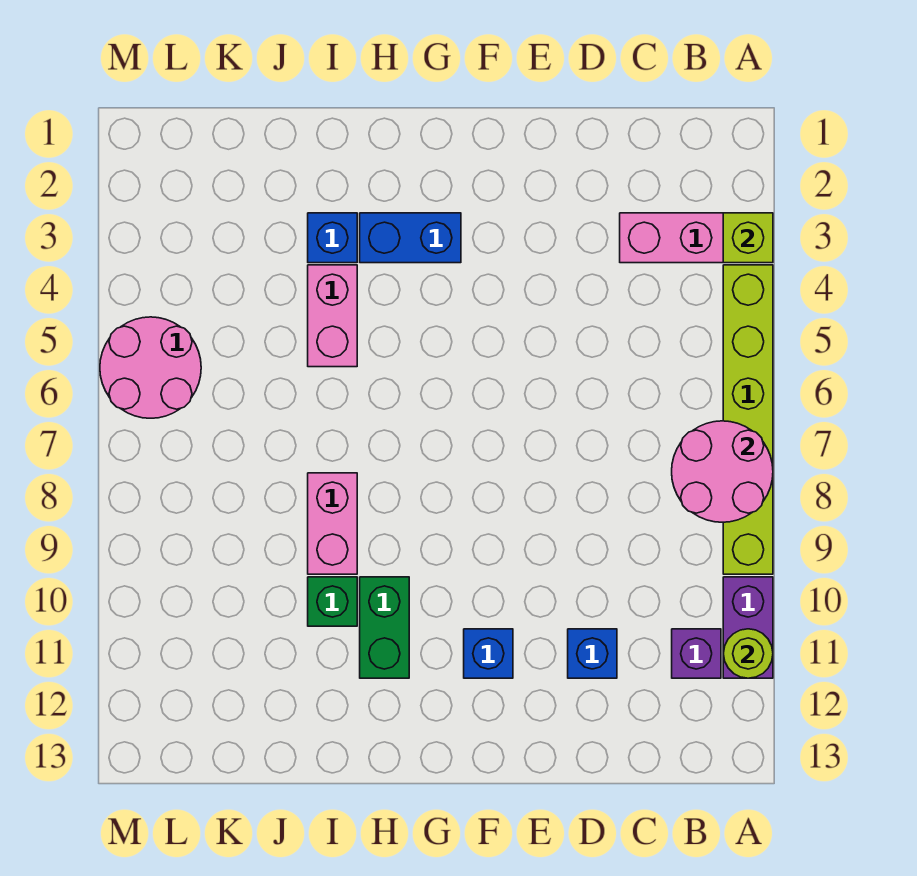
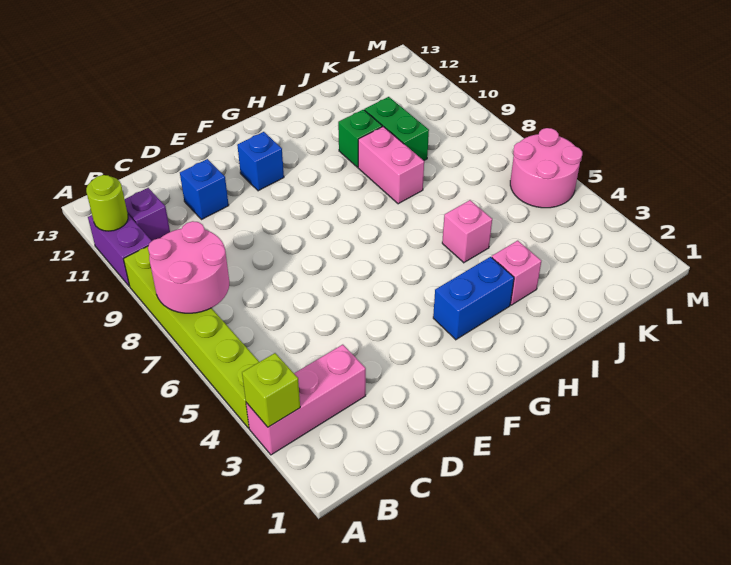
green 1x2 brick [360,577,409,678] -> green 1x2 brick moved to [364,97,429,160]
blue 1x1 brick [308,213,357,263] -> pink 1x1 brick [492,241,541,305]
pink 1x2 brick [308,265,357,367] -> pink 1x1 brick [442,200,492,263]

